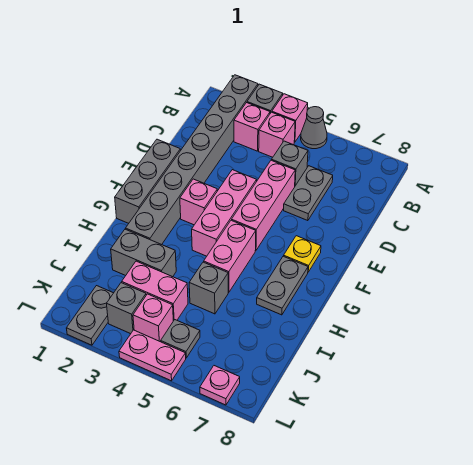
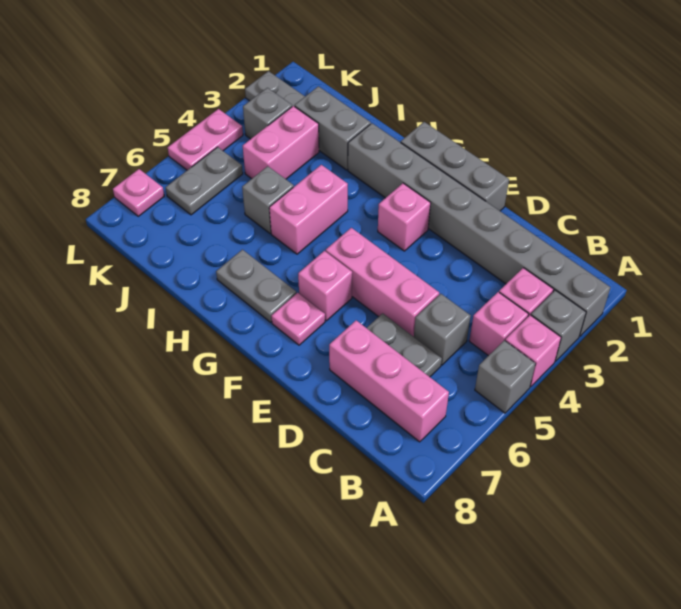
grey 1x1 cone [301,107,327,149] -> grey 1x1 brick [475,340,535,413]
pink 1x3 brick [192,170,257,256] -> pink 1x3 brick moved to [329,320,449,442]
yellow 1x1 plate [284,236,321,272] -> pink 1x1 plate [271,293,325,345]
pink 1x2 brick [204,220,256,292] -> pink 1x2 brick turned to [269,165,348,254]
grey 1x2 brick [111,229,176,277] -> grey 1x2 brick turned to [295,86,371,170]
pink 1x1 brick [133,294,173,342] -> pink 1x1 brick moved to [298,251,352,321]
grey 1x1 plate [161,320,200,358] -> grey 1x2 plate [165,147,243,215]

